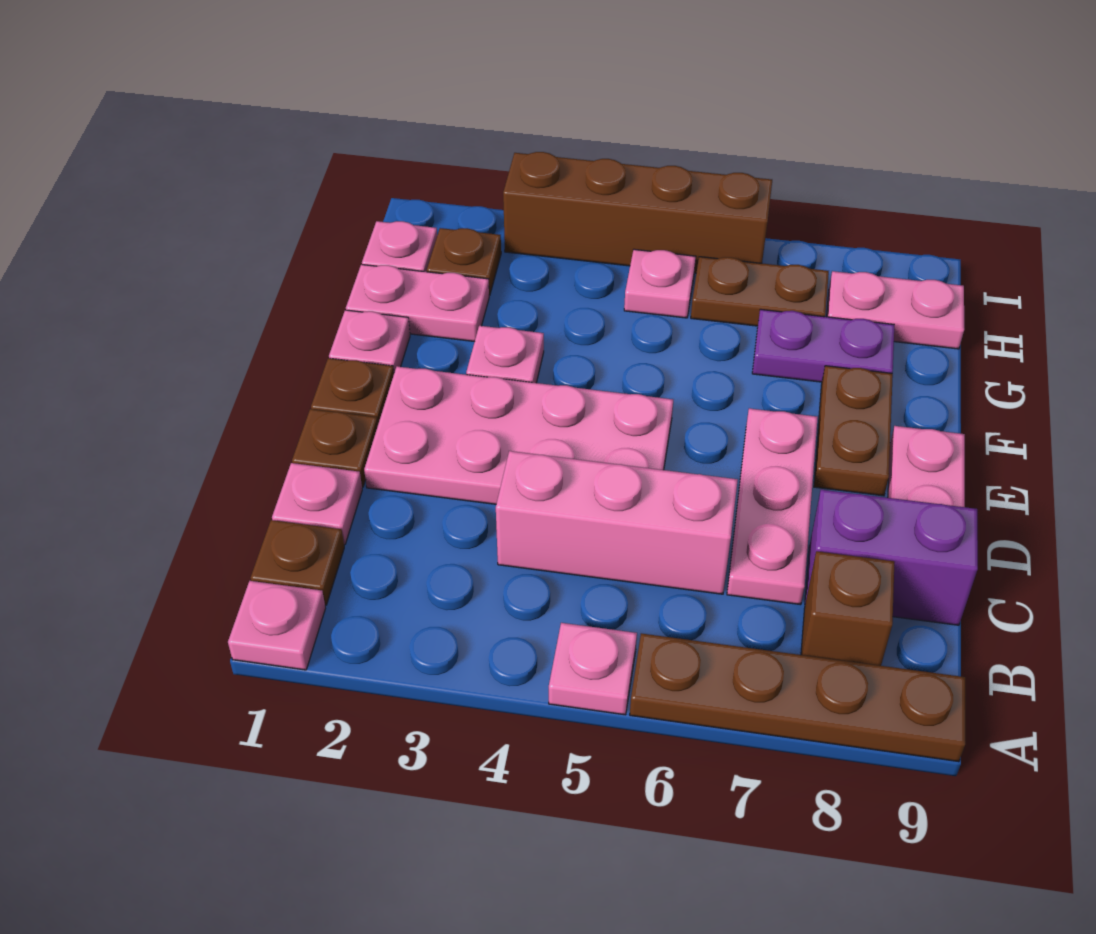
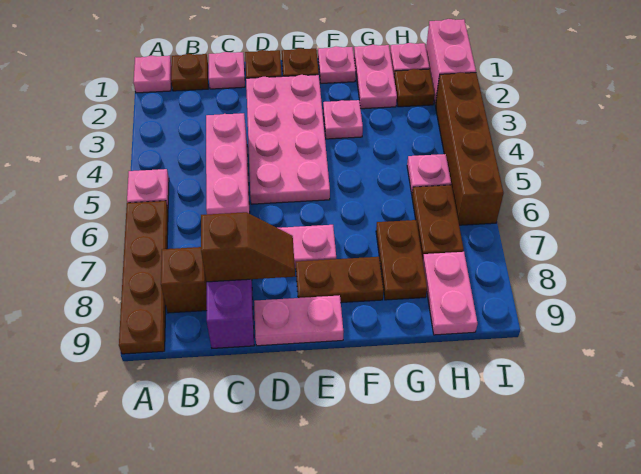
none -> brown 1x2 slope [201,212,295,282]
purple 1x2 plate [752,309,894,382] -> brown 1x2 plate [376,220,427,300]
none -> pink 1x2 brick [426,19,476,105]

